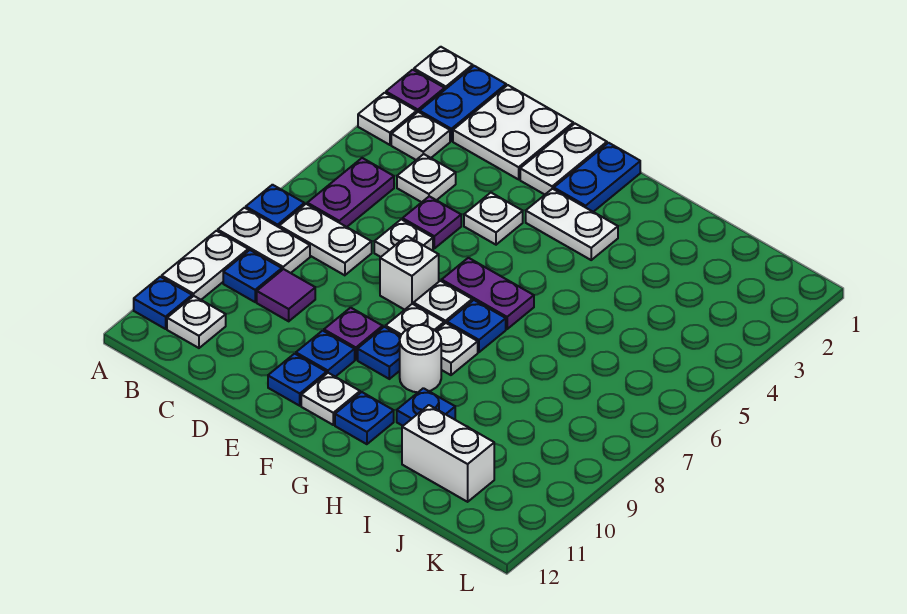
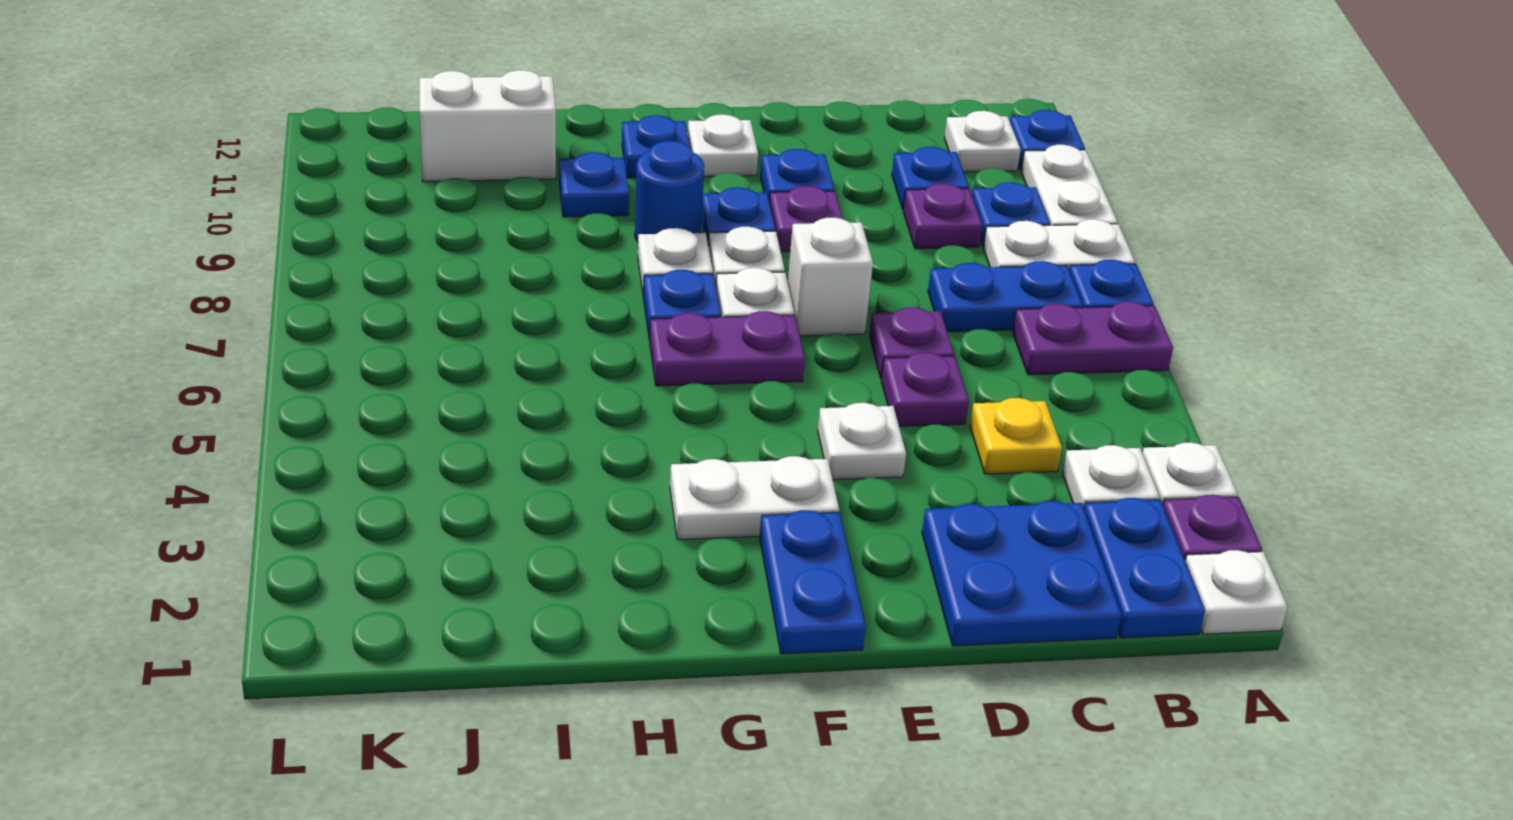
purple 1x2 plate [307,158,394,227] -> purple 1x2 plate turned to [1013,302,1173,375]
white 1x2 plate [279,204,372,275] -> blue 1x2 plate [928,261,1083,332]
white 2x2 plate [453,85,573,179] -> blue 2x2 plate [922,501,1122,646]
white 1x1 plate [397,154,456,202] -> yellow 1x1 plate [970,398,1062,474]
purple 1x1 tile [257,269,315,321] -> purple 1x1 plate [903,184,983,249]
white 1x1 plate [374,219,433,257] -> purple 1x1 plate [869,307,954,379]
white 1x2 plate [520,124,607,195] -> none
blue 1x1 plate [268,354,327,406] -> blue 1x1 plate moved to [892,147,969,210]
white 1x1 round brick [400,325,441,392] -> blue 1x1 round brick [635,141,704,242]

